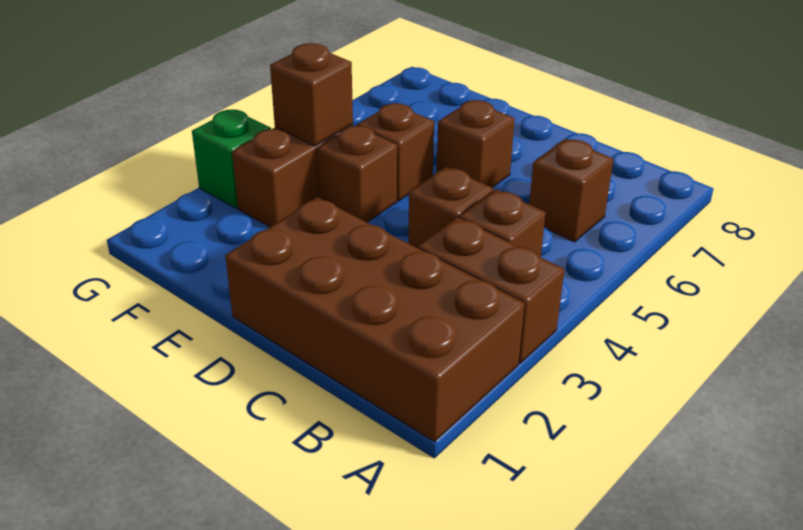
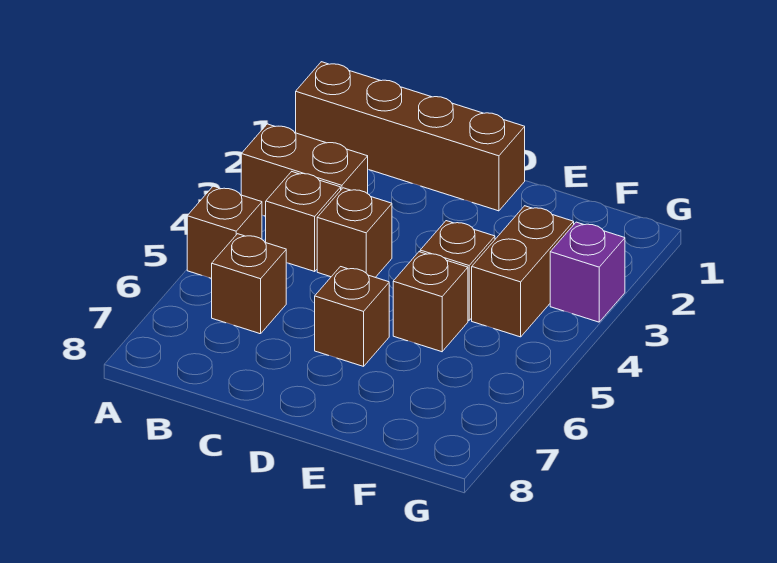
brown 2x4 brick [225,197,525,442] -> brown 1x4 brick [296,62,525,211]
brown 1x1 brick [270,43,353,146] -> brown 1x1 brick moved to [187,186,262,279]
green 1x1 brick [192,110,271,208] -> purple 1x1 brick [550,222,625,322]

